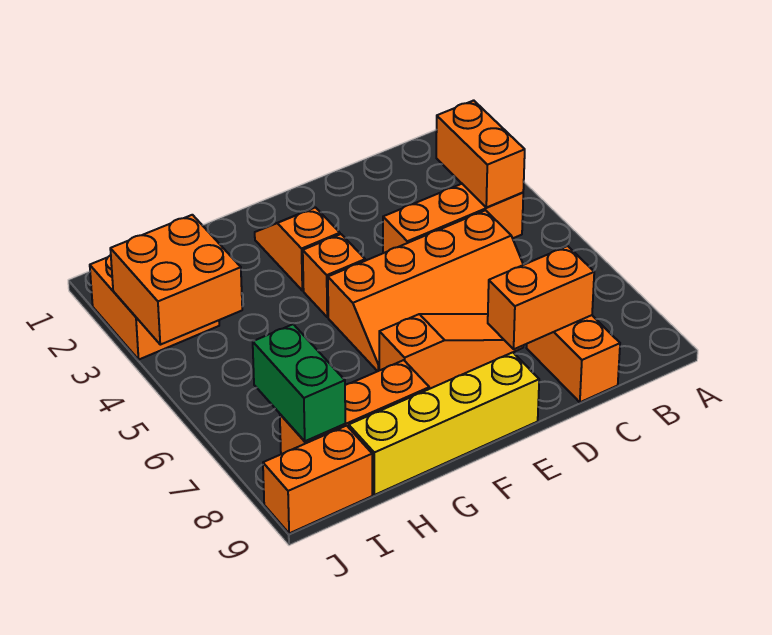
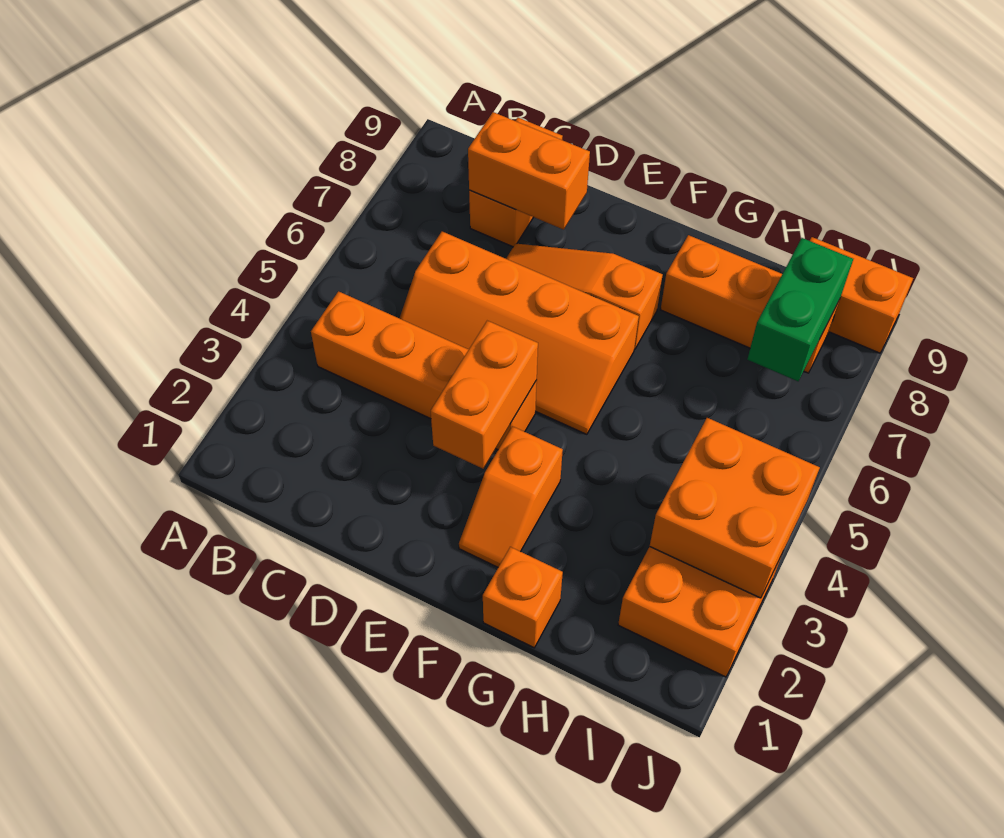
orange 1x2 brick [436,100,525,208] -> orange 1x2 brick moved to [431,321,538,469]
orange 1x3 brick [383,184,523,253] -> orange 1x4 brick [311,291,537,450]
orange 2x4 slope [328,210,523,371] -> orange 2x4 slope turned to [400,232,639,434]
yellow 1x4 brick [349,352,539,495] -> none
orange 1x1 brick [303,234,365,317] -> orange 1x1 brick moved to [483,547,563,648]

